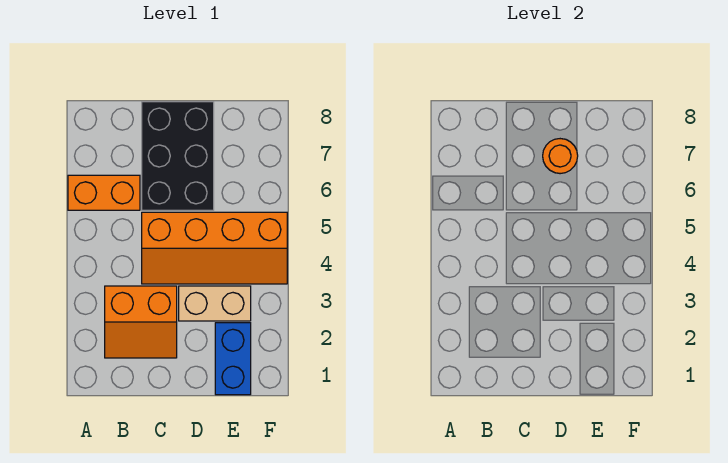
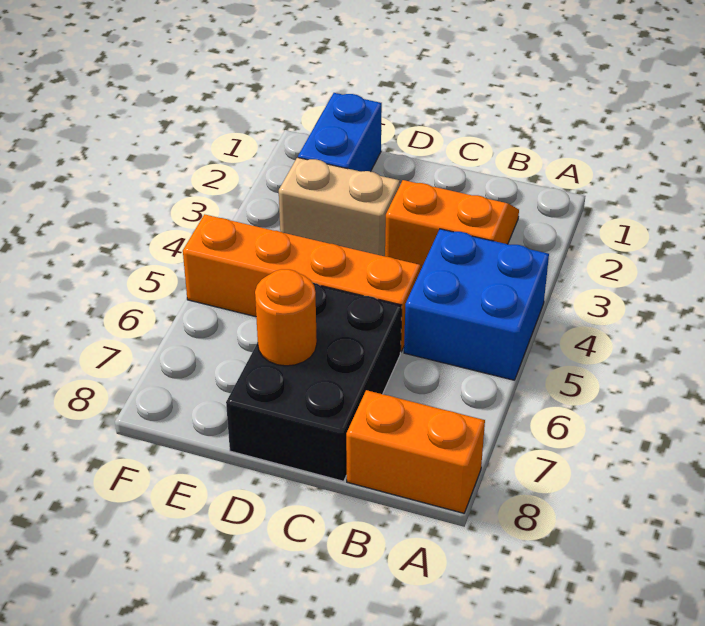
none -> blue 2x2 brick [404,229,549,380]
orange 1x2 brick [68,175,140,210] -> orange 1x2 brick moved to [346,390,485,513]

